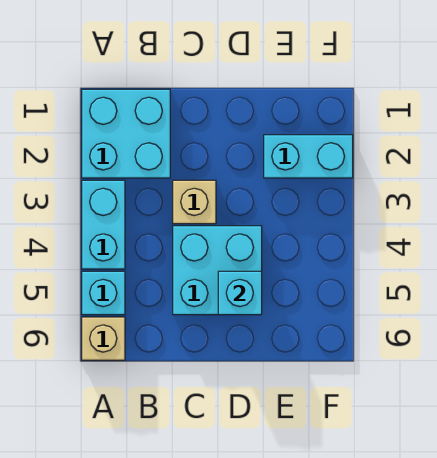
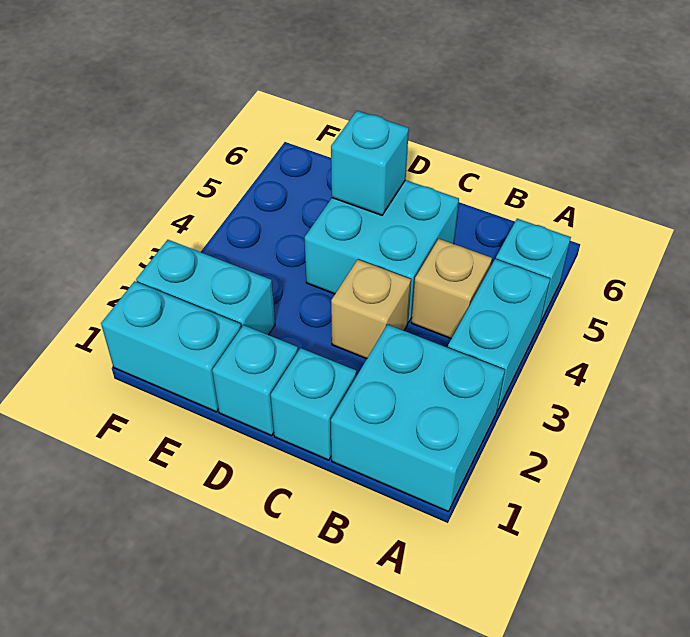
tan 1x1 brick [82,317,125,360] -> tan 1x1 brick moved to [412,239,492,339]
none -> cyan 1x1 brick [271,348,356,460]
none -> cyan 1x1 brick [212,325,298,436]
none -> cyan 1x2 brick [101,281,241,412]

